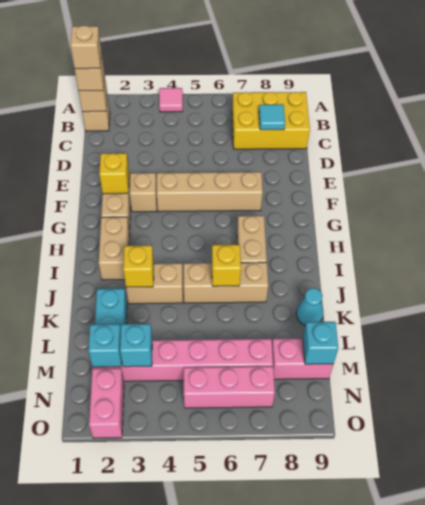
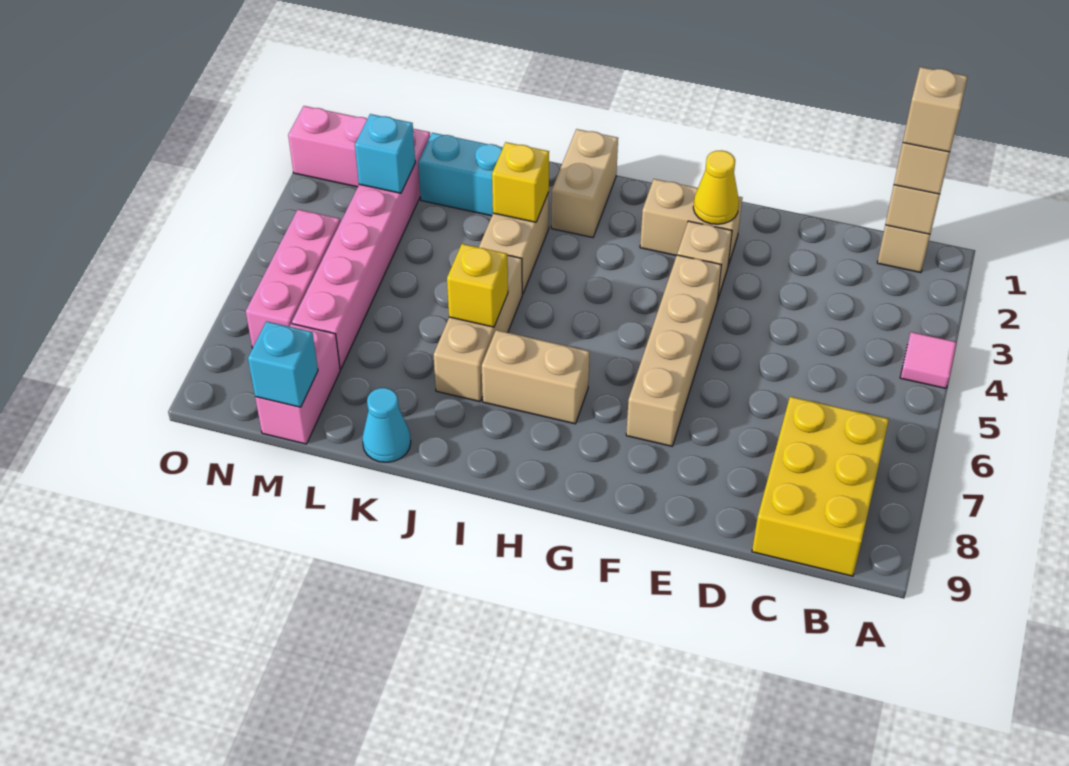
cyan 1x1 tile [259,104,285,130] -> none
yellow 1x1 brick [99,153,129,194] -> yellow 1x1 cone [693,150,739,224]
tan 1x2 brick [99,217,130,280] -> tan 1x2 brick turned to [551,129,618,238]
cyan 1x1 brick [88,324,122,367] -> none

